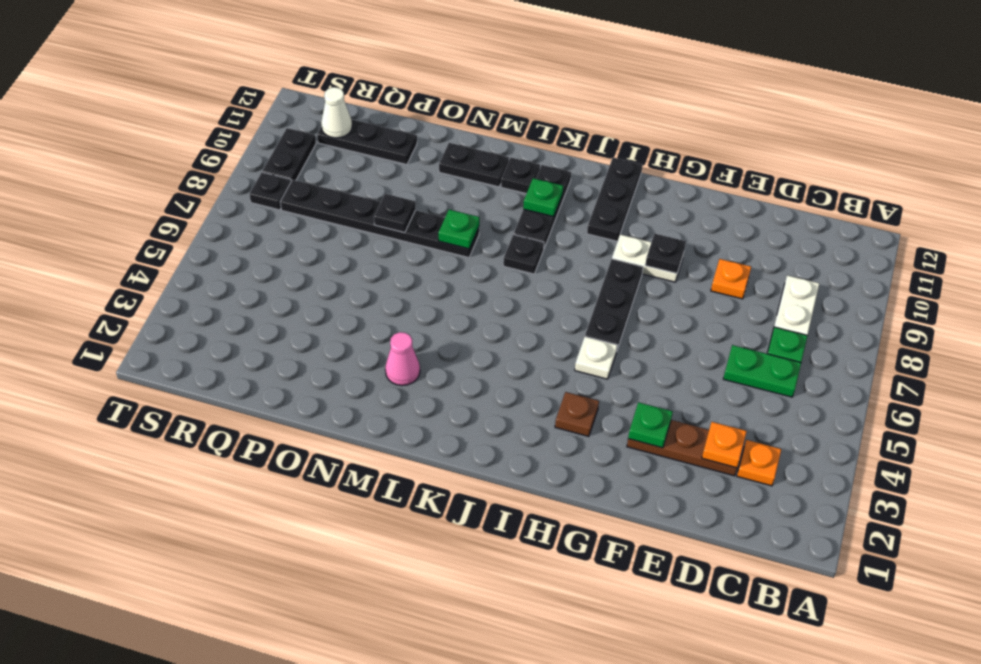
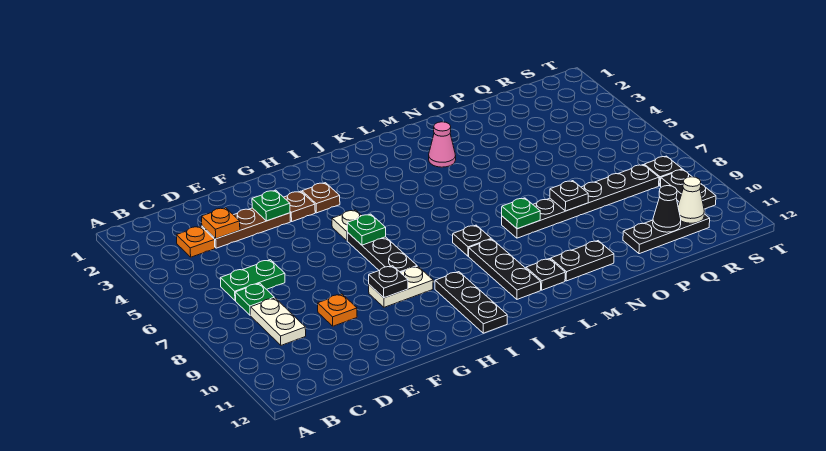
none -> brown 1x1 plate [284,191,315,221]
green 1x1 plate [523,178,563,217] -> green 1x1 plate moved to [347,214,386,245]
none -> black 1x1 cone [653,186,681,232]

